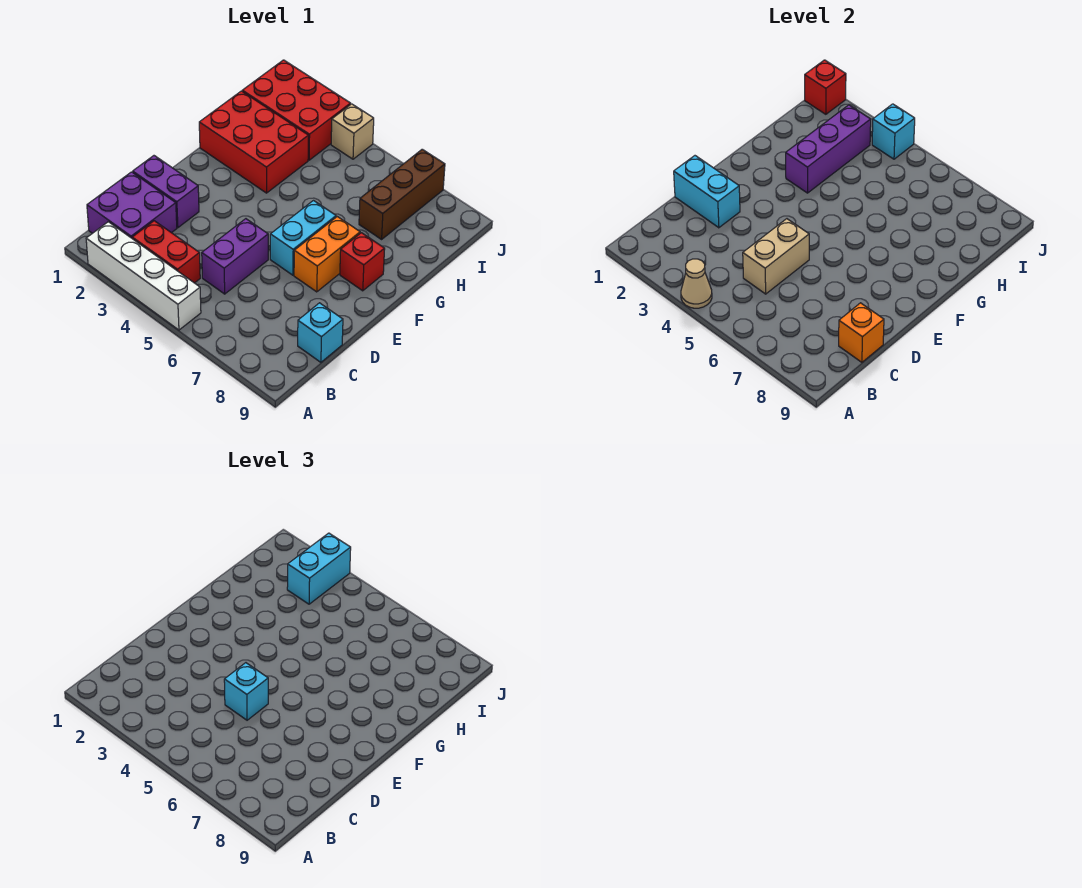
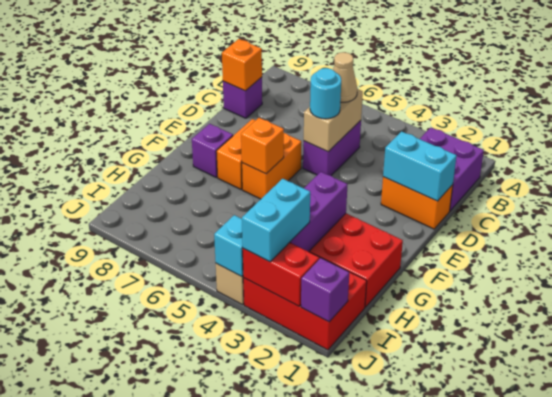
white 1x4 brick [86,222,201,330] -> none
tan 1x1 cone [681,259,712,308] -> tan 1x1 cone moved to [333,52,357,102]
red 1x2 brick [132,221,200,283] -> red 1x2 brick moved to [243,242,319,306]
cyan 1x1 brick [298,303,343,362] -> purple 1x1 brick [223,77,262,118]
purple 1x2 brick [133,156,199,228] -> orange 1x2 brick [381,177,453,229]
cyan 1x1 brick [224,663,268,720] -> cyan 1x1 round brick [310,68,341,119]
cyan 1x2 brick [270,201,336,275] -> orange 1x2 brick [242,133,301,199]
none -> orange 1x1 brick [241,118,284,174]
red 1x1 brick [340,233,385,291] -> purple 1x1 brick [192,124,233,177]
brown 1x3 brick [359,149,445,239] -> none
red 1x1 brick [805,60,846,114] -> purple 1x1 brick [301,258,349,322]

